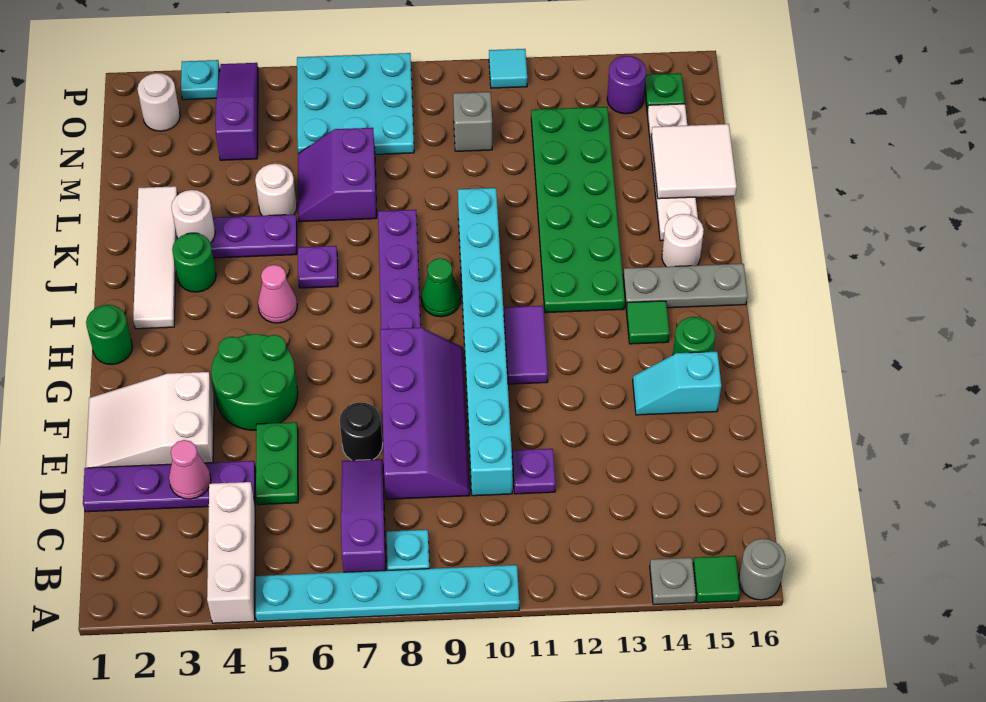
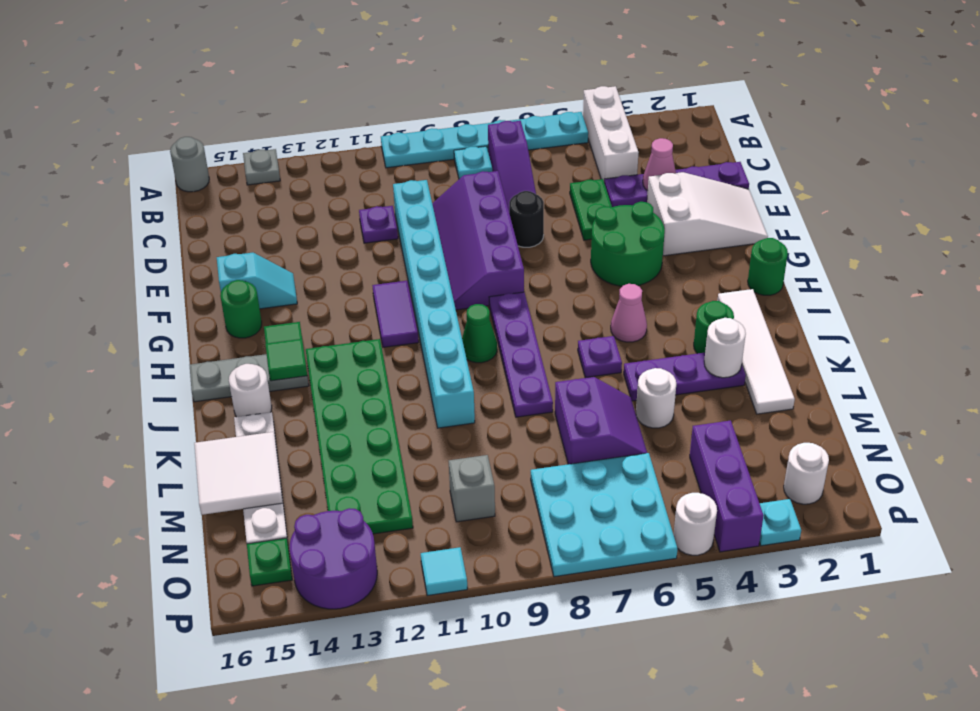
green 1x1 tile [693,556,740,603] -> green 1x1 tile moved to [265,339,307,381]
purple 1x3 slope [216,63,258,160] -> purple 1x3 brick [690,420,764,552]
purple 1x1 round brick [607,56,646,114] -> purple 2x2 round brick [290,508,377,609]
none -> white 1x1 round brick [674,493,717,555]

